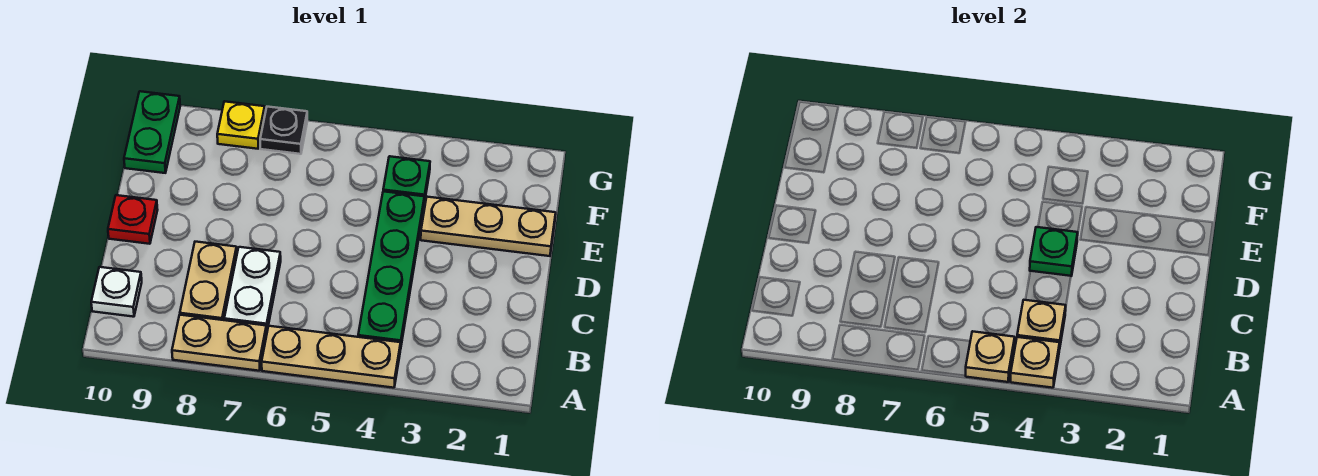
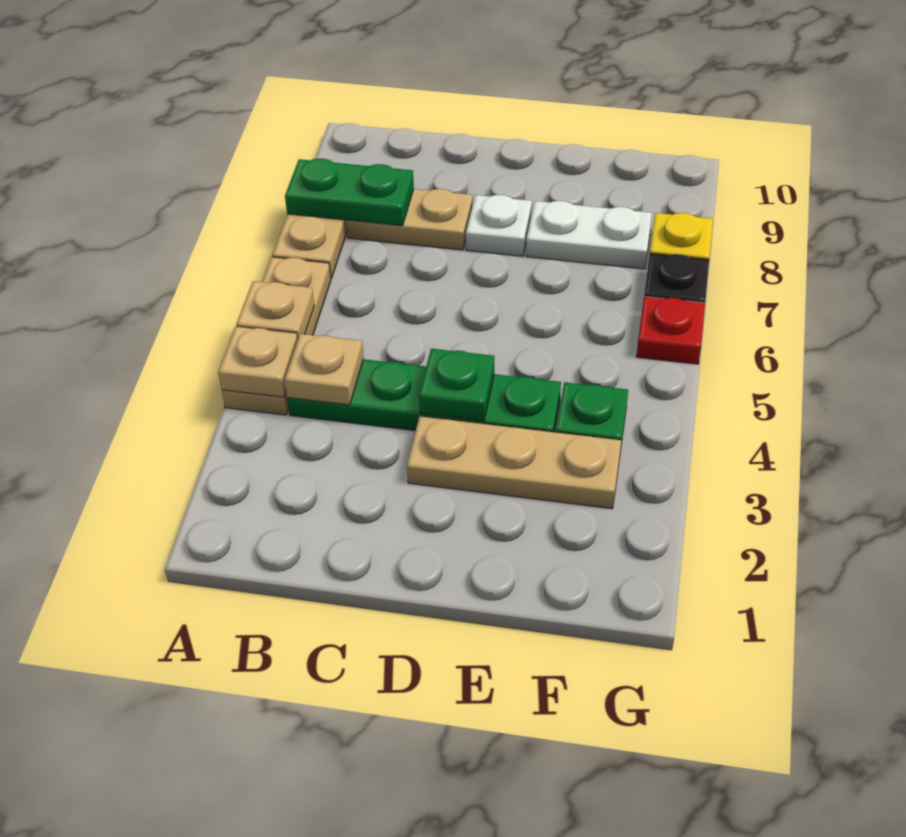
white 1x2 plate [224,247,281,332] -> white 1x2 plate moved to [526,201,652,269]
white 1x1 plate [91,267,142,317] -> white 1x1 plate moved to [466,195,532,256]
red 1x1 plate [108,195,158,244] -> red 1x1 plate moved to [637,297,705,364]
tan 1x3 plate [421,197,556,256] -> tan 1x3 plate turned to [407,416,621,509]
green 1x2 plate [124,91,180,173] -> green 1x2 plate moved to [285,158,414,226]

